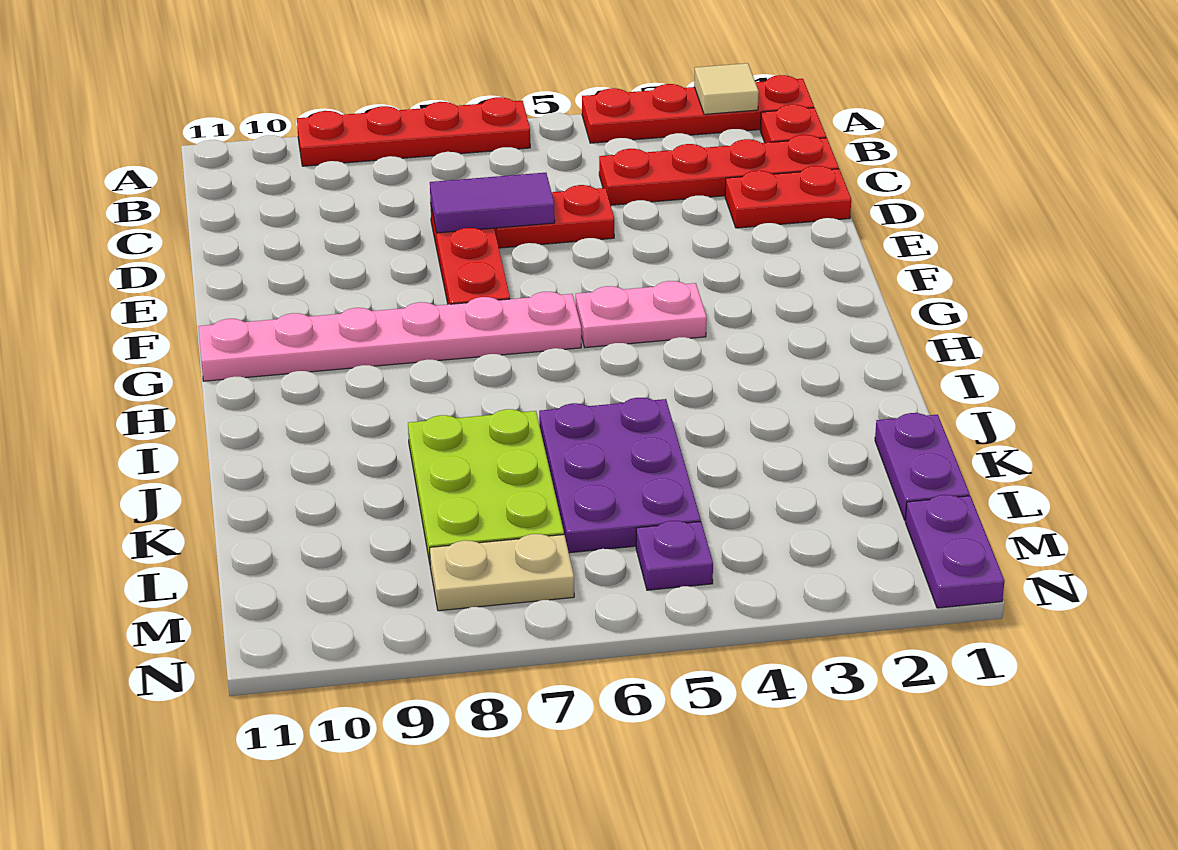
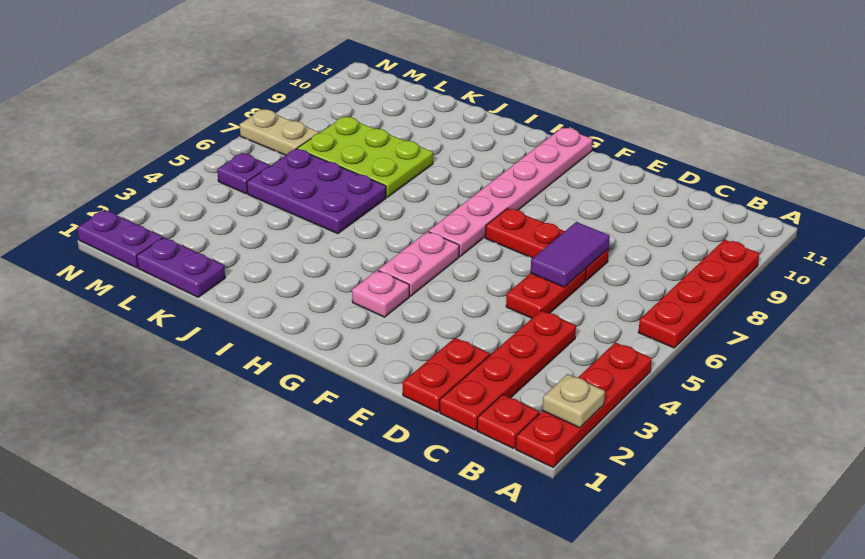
tan 1x1 tile [694,63,759,114] -> tan 1x1 plate [542,374,605,428]
none -> pink 1x1 plate [352,270,409,317]
tan 1x2 plate [430,534,574,611] -> tan 1x2 plate turned to [240,109,319,155]

